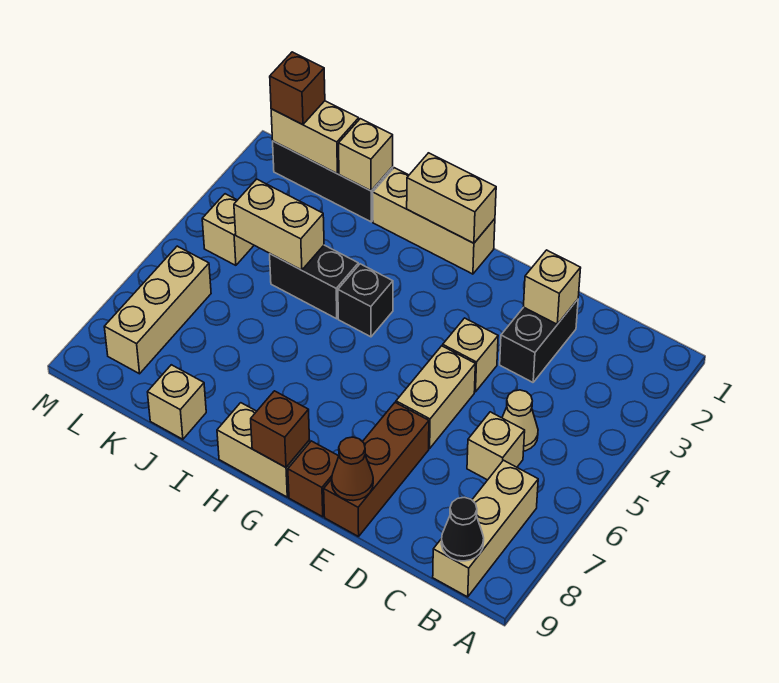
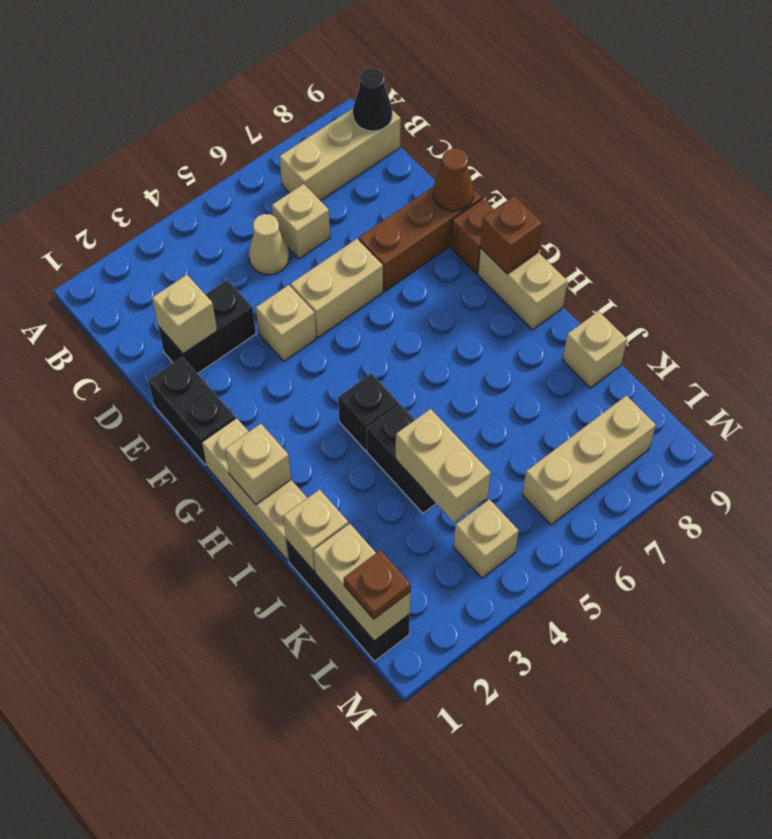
none -> black 1x2 brick [148,357,236,465]
tan 1x2 brick [407,153,496,243] -> tan 1x1 brick [225,424,291,504]
brown 1x1 brick [270,52,325,125] -> brown 1x1 plate [344,550,411,619]

